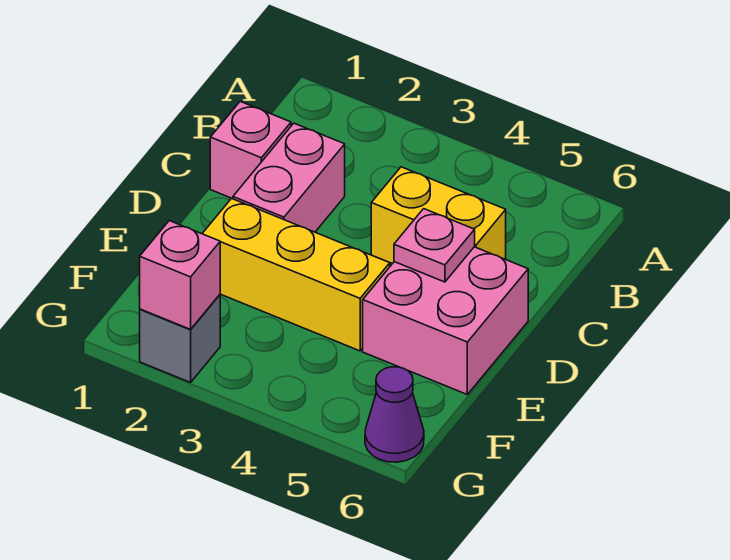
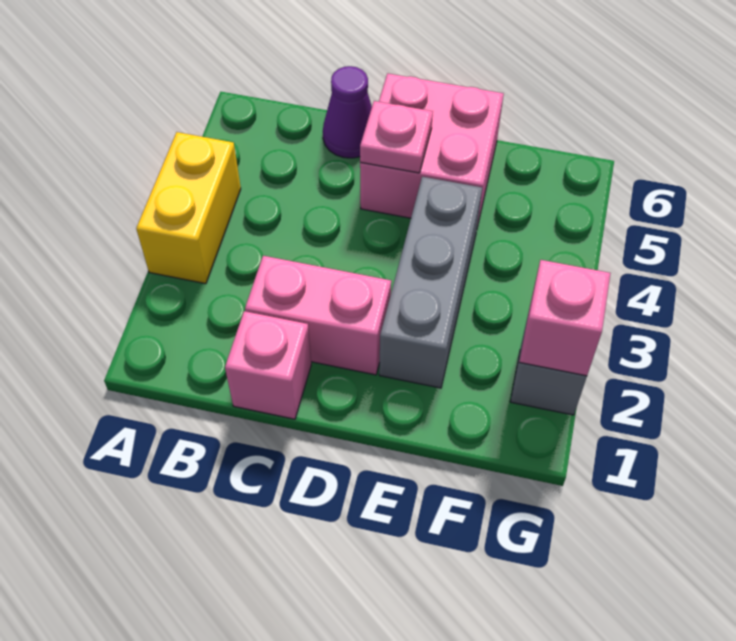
yellow 1x2 brick [371,167,506,264] -> yellow 1x2 brick moved to [136,132,241,284]
yellow 1x3 brick [202,198,390,351] -> grey 1x3 brick [379,177,482,388]
purple 1x1 cone [365,367,424,462] -> purple 1x1 cone moved to [323,66,372,158]

